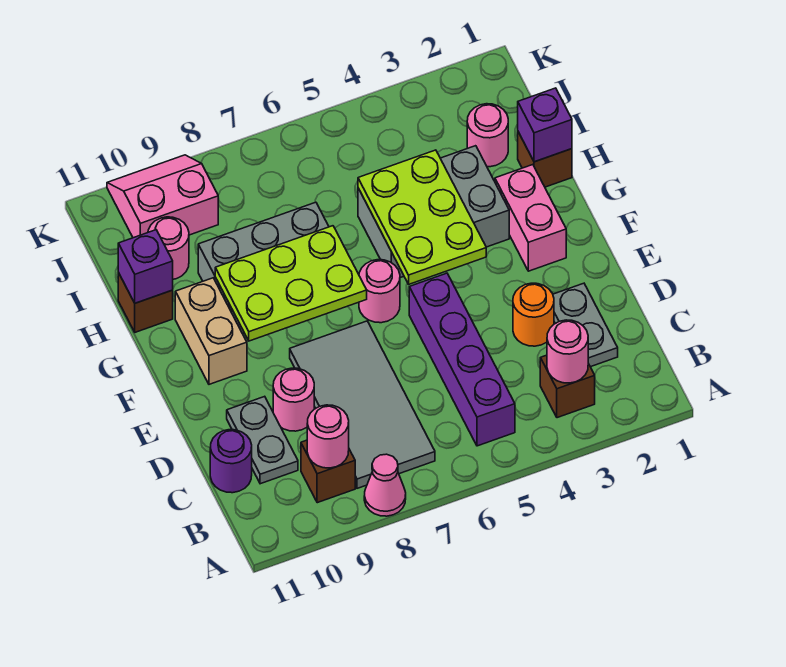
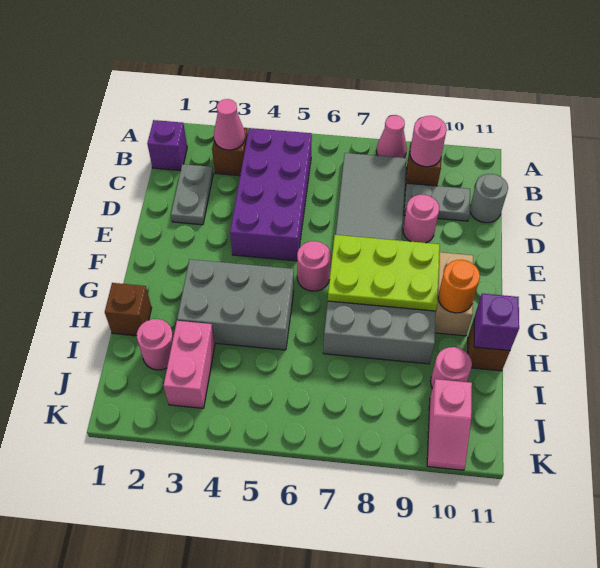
pink 1x1 round brick [547,320,588,383] -> pink 1x1 cone [214,99,245,150]
purple 1x4 brick [409,273,515,446] -> purple 2x4 brick [230,128,312,261]
grey 1x2 plate [227,396,298,484] -> grey 1x2 plate turned to [404,183,470,221]
purple 1x1 round brick [210,430,252,493] -> grey 1x1 round brick [470,174,508,223]
orange 1x1 round brick [513,283,554,346] -> orange 1x1 round brick moved to [438,260,480,313]
pink 1x2 brick [495,165,566,271] -> pink 1x2 brick moved to [164,321,215,408]
lime 2x3 plate [358,150,486,284] -> none
purple 1x1 brick [518,88,572,162] -> purple 1x1 brick moved to [147,120,187,171]
pink 2x2 slope [107,155,218,238] -> pink 1x2 slope [427,379,472,470]

